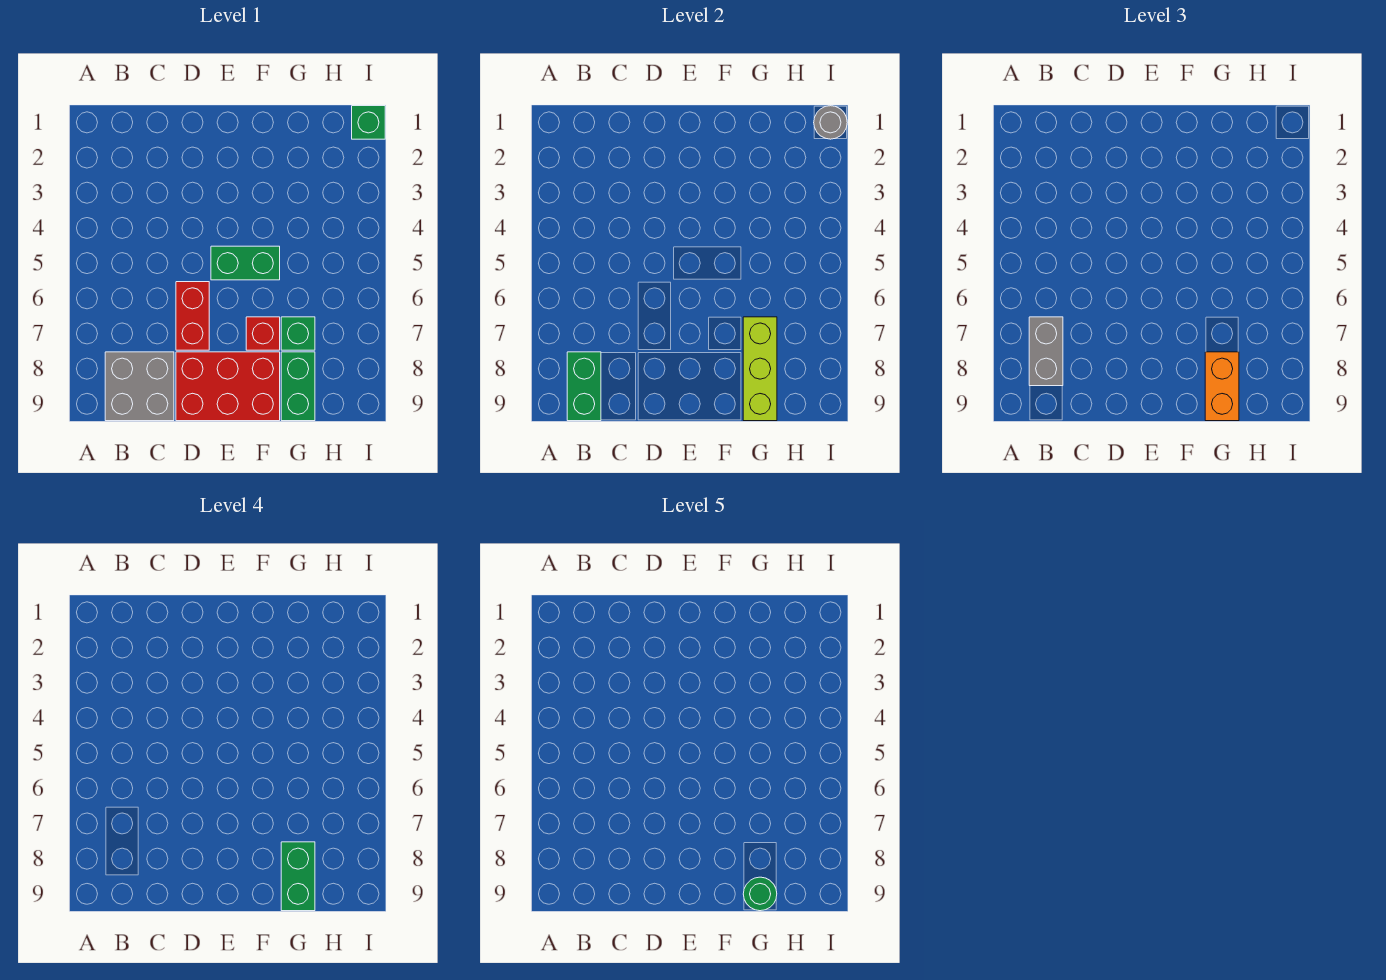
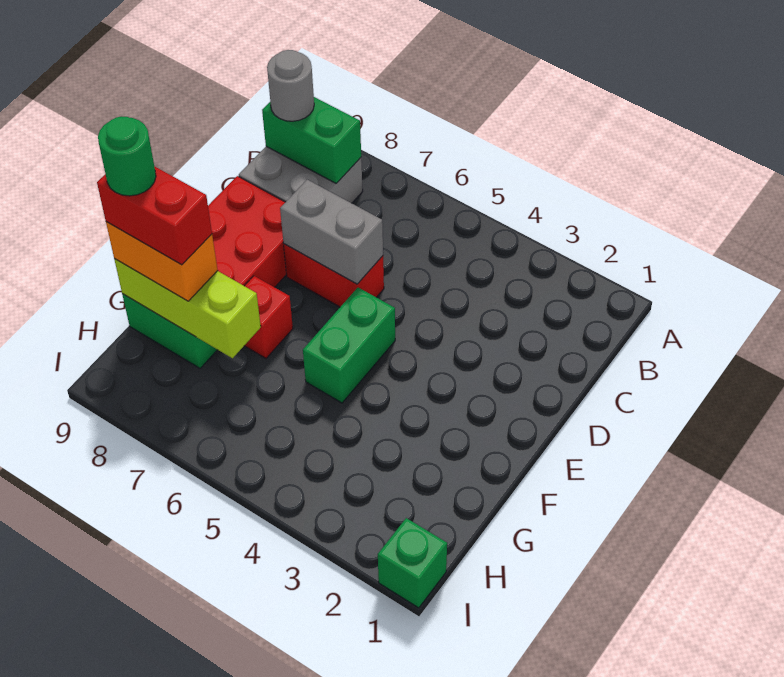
grey 1x2 brick [1029,317,1063,386] -> grey 1x2 brick moved to [280,180,383,284]
green 1x1 brick [281,317,315,350] -> none
green 1x2 brick [281,842,315,911] -> red 1x2 brick [97,166,212,265]
grey 1x1 round brick [814,106,847,139] -> grey 1x1 round brick moved to [267,50,314,121]

